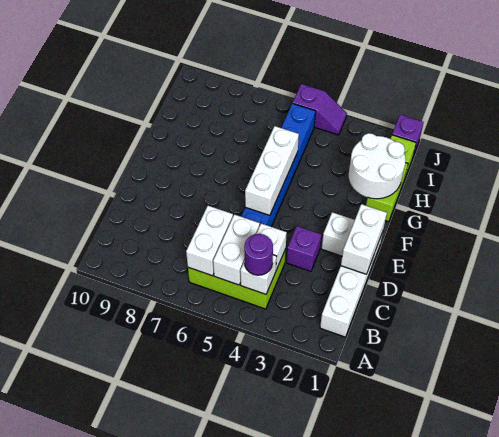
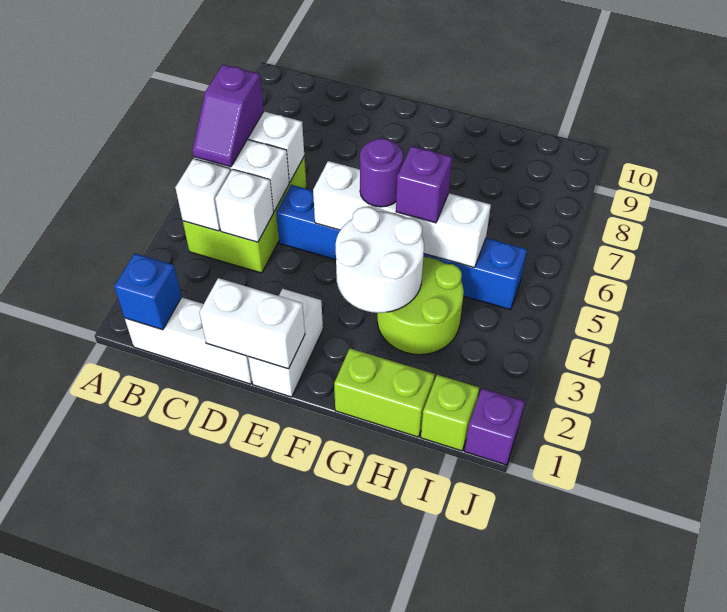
none -> blue 1x1 brick [114,254,181,330]
purple 1x1 round brick [244,234,273,275] -> purple 1x1 round brick moved to [360,138,403,207]
purple 1x1 brick [287,226,321,271] -> purple 1x1 brick moved to [396,146,452,223]
white 1x3 brick [245,126,299,215] -> white 1x4 brick [313,161,491,268]
white 2x2 round brick [349,133,406,199] -> white 2x2 round brick moved to [335,207,424,313]
none -> lime 2x2 round brick [377,257,464,355]
purple 1x2 slope [293,84,347,135] -> purple 1x2 slope moved to [193,65,264,167]

